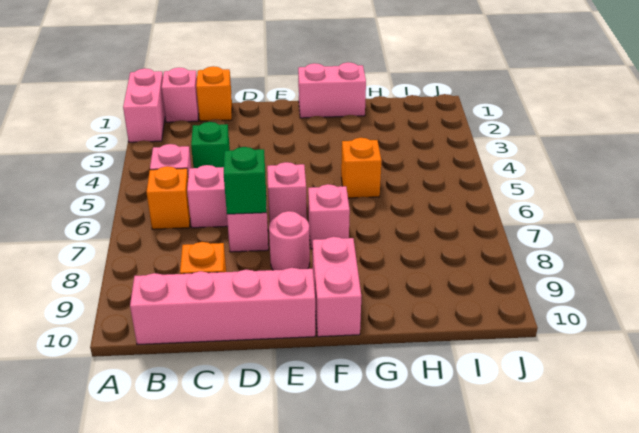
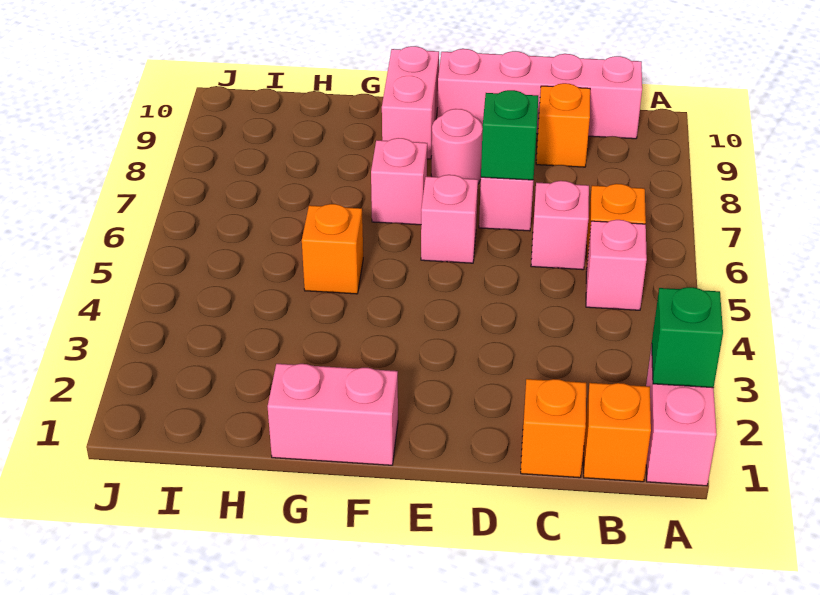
pink 1x1 brick [162,67,199,122] -> orange 1x1 brick [584,383,651,482]
green 1x1 brick [191,122,230,168] -> green 1x1 brick moved to [652,287,723,388]

